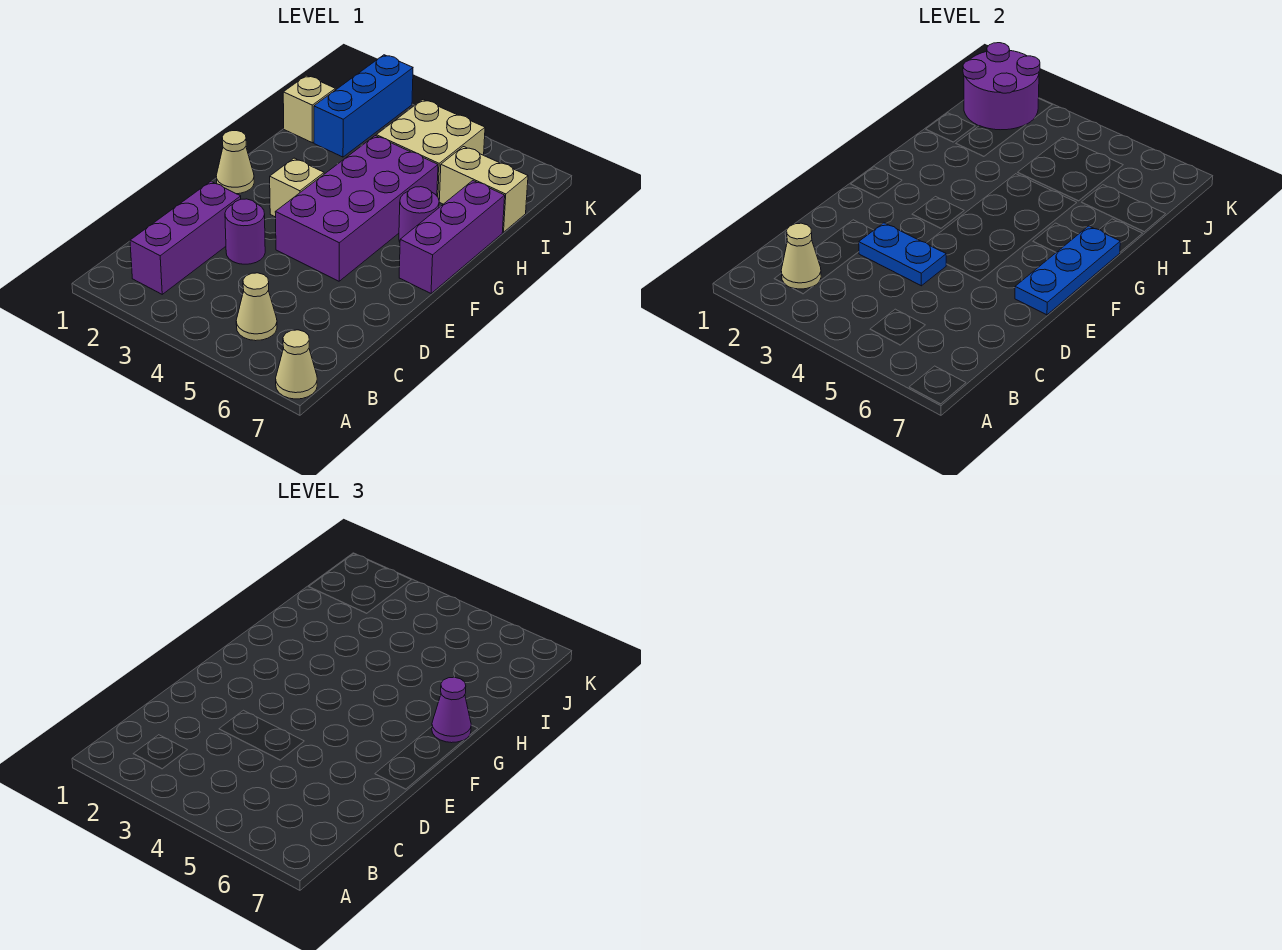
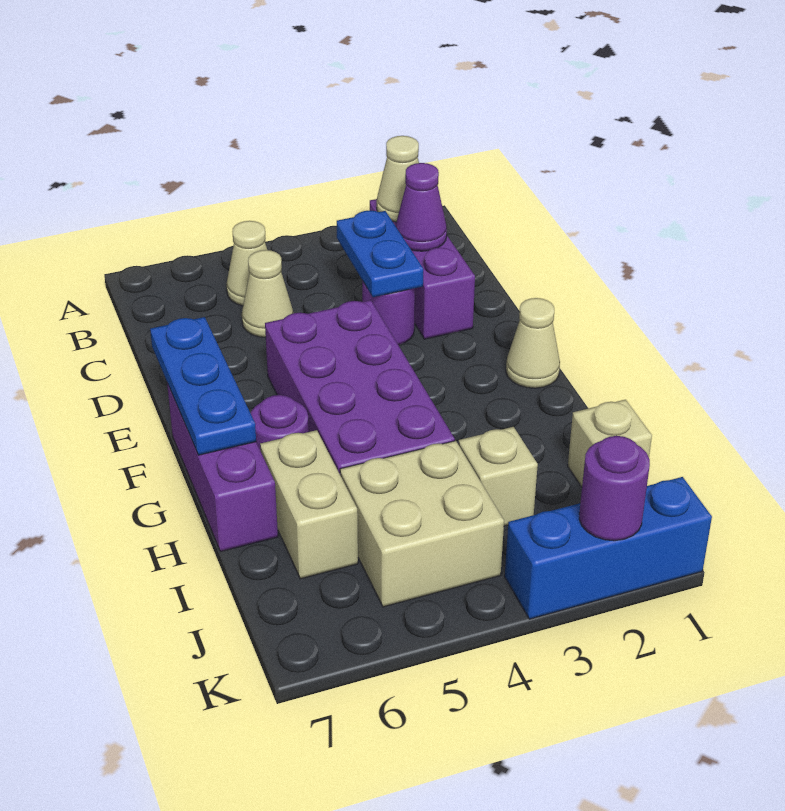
tan 1x1 cone [276,330,317,399] -> tan 1x1 cone moved to [242,250,293,337]
blue 1x2 plate [859,223,946,286] -> blue 1x2 plate turned to [337,210,423,297]
tan 1x1 brick [270,158,324,217] -> tan 1x1 brick moved to [459,427,538,526]
purple 1x1 cone [432,677,471,743] -> purple 1x1 cone moved to [396,163,447,251]
blue 1x3 brick [314,55,413,157] -> blue 1x3 brick turned to [505,477,712,619]
tan 1x2 brick [439,147,528,232] -> tan 1x2 brick turned to [260,430,358,579]
purple 2x2 round brick [963,43,1040,130] -> purple 1x1 round brick [579,436,650,541]

